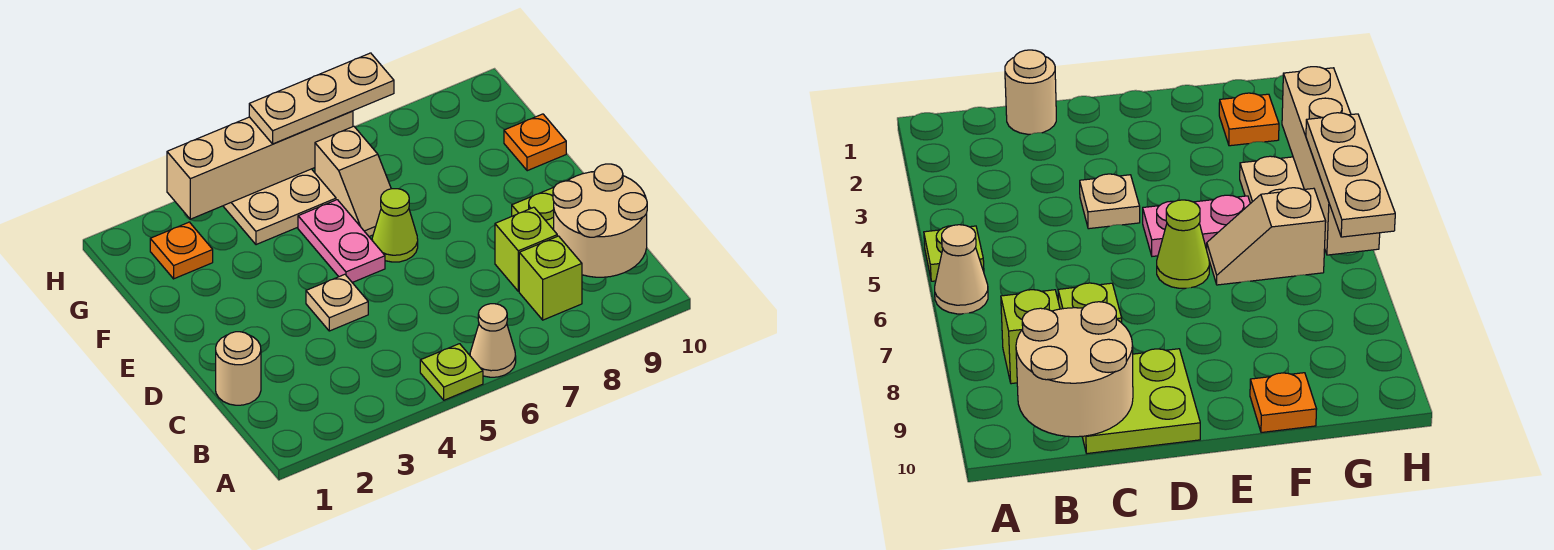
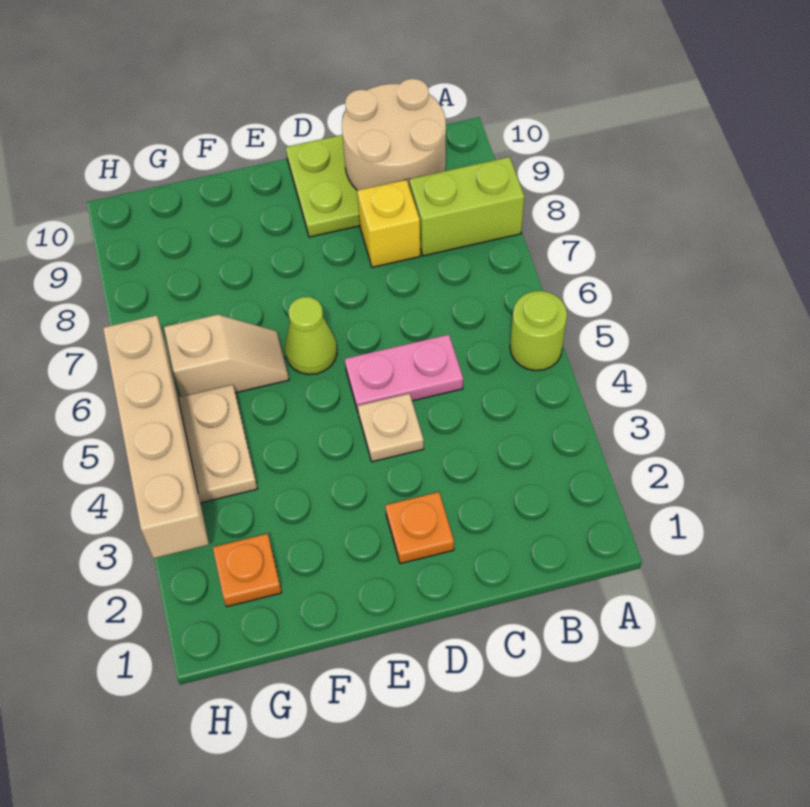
lime 1x1 plate [420,344,483,400] -> lime 1x1 round brick [510,291,567,371]
tan 1x1 cone [470,304,516,377] -> none
lime 1x1 brick [519,236,582,320] -> lime 1x2 brick [409,157,524,256]
tan 1x1 round brick [216,332,261,405] -> none
lime 1x1 brick [495,207,557,291] -> yellow 1x1 brick [357,180,420,267]
pink 1x2 plate [298,200,385,283] -> pink 1x2 plate moved to [345,335,463,411]
orange 1x1 plate [504,114,566,171] -> orange 1x1 plate moved to [385,492,454,564]
tan 1x3 plate [249,53,394,144] -> none

